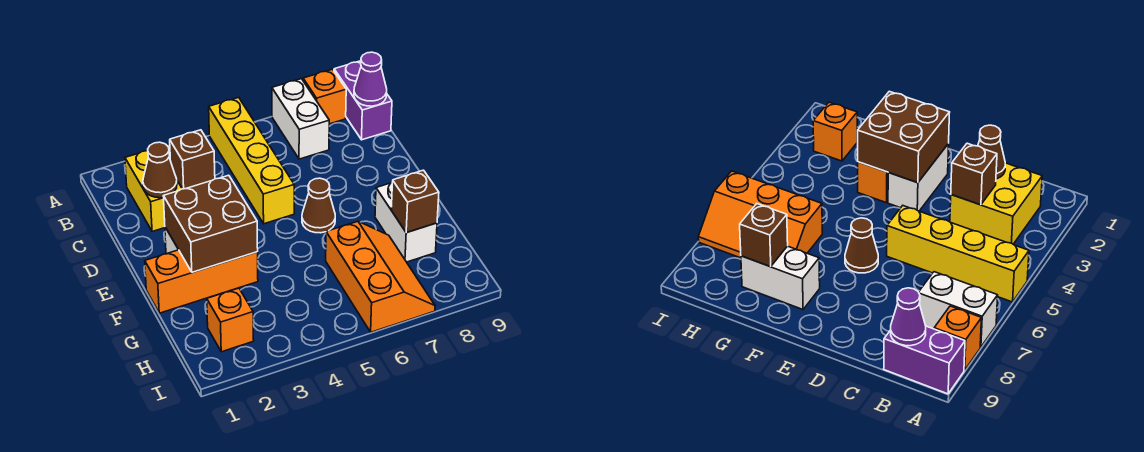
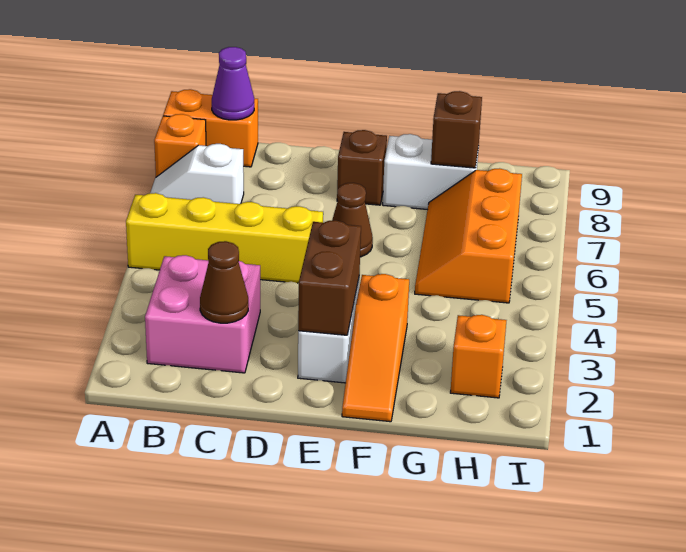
white 1x2 brick [272,79,329,159] -> white 1x2 slope [150,144,244,204]
purple 1x2 brick [334,61,392,140] -> orange 1x2 brick [163,89,258,167]
yellow 2x2 brick [125,144,182,232] -> pink 2x2 brick [145,255,260,373]
brown 1x1 brick [170,130,215,189] -> brown 1x1 brick moved to [337,130,387,205]
brown 2x2 brick [163,175,258,272] -> brown 1x2 brick [298,220,361,335]
orange 1x3 brick [145,250,258,313] -> orange 1x3 slope [342,274,409,422]
orange 2x3 slope [326,221,435,332] -> orange 2x3 slope turned to [415,168,522,303]

